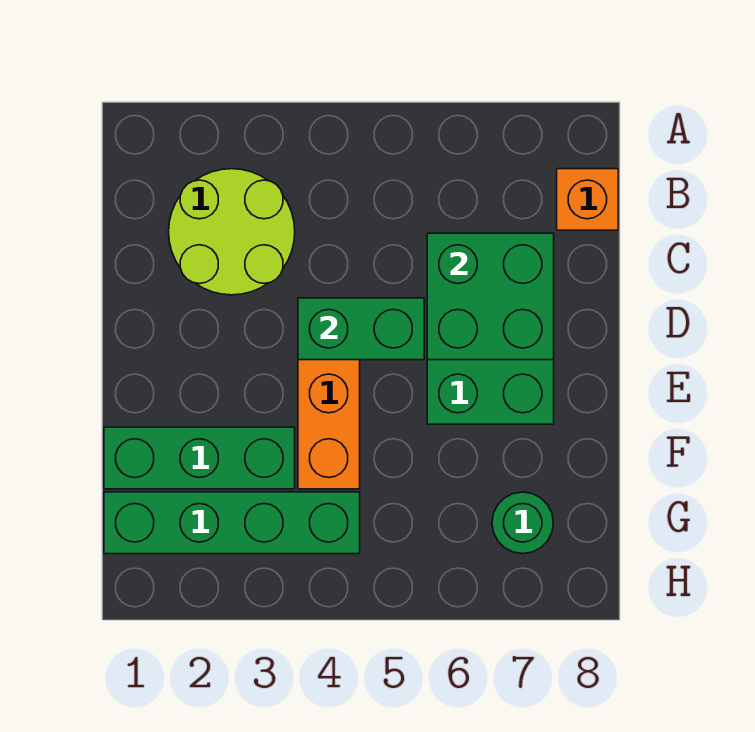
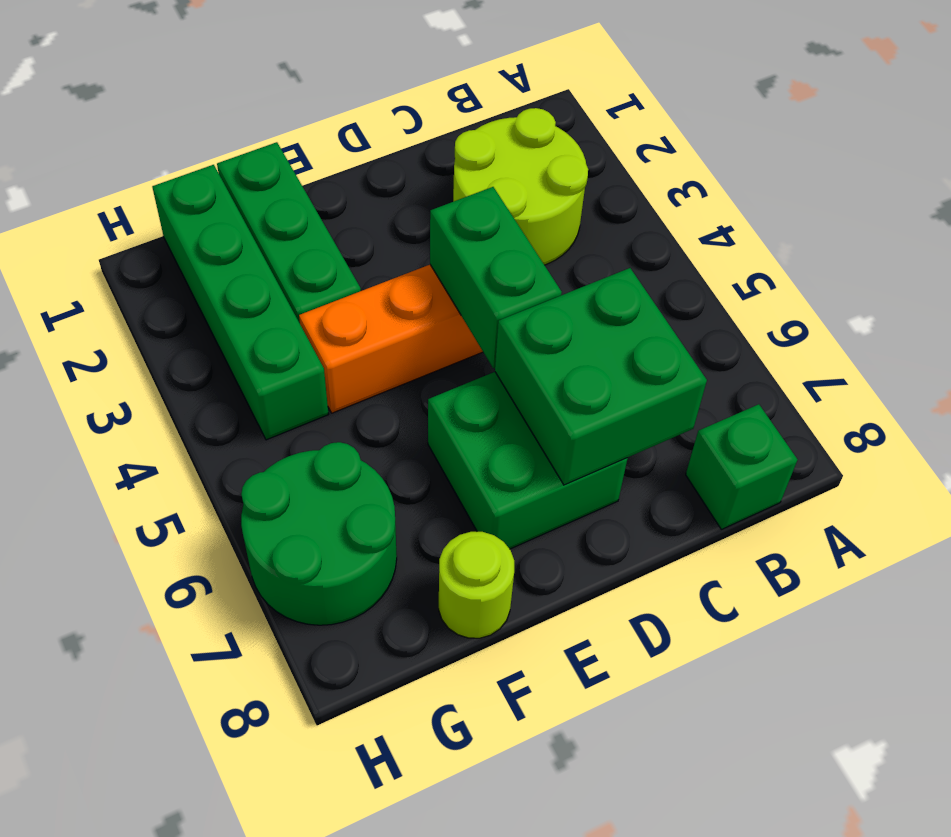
orange 1x1 brick [557,169,618,230] -> green 1x1 brick [686,404,797,529]
none -> lime 1x1 round brick [439,532,514,638]
green 1x1 round brick [492,492,553,554] -> green 2x2 round brick [241,442,397,625]

